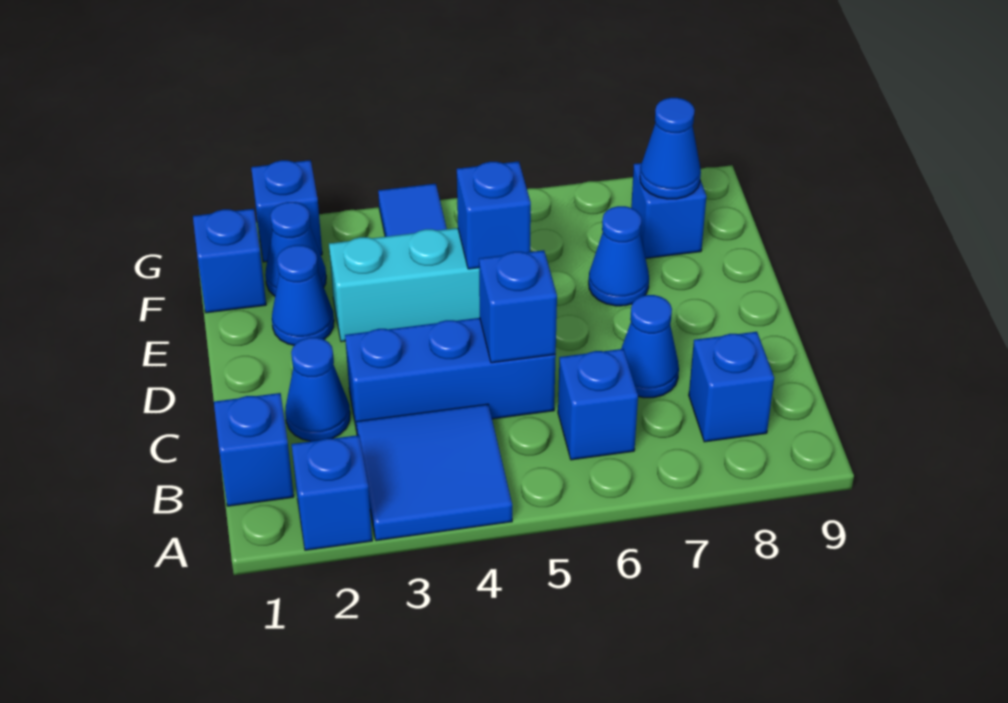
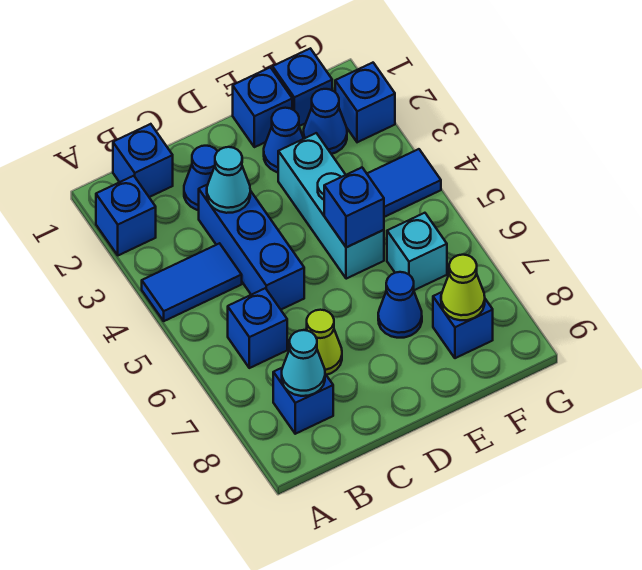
blue 2x2 tile [357,404,512,541] -> blue 1x2 tile [142,243,242,321]
none -> cyan 1x1 cone [282,330,325,396]
none -> cyan 1x1 cone [207,147,250,213]
blue 1x1 brick [479,250,557,363] -> blue 1x1 brick moved to [233,67,292,147]
blue 1x1 cone [621,295,679,398] -> lime 1x1 cone [306,310,342,375]
none -> cyan 1x1 brick [387,213,447,290]
blue 1x1 cone [640,98,701,199] -> lime 1x1 cone [441,255,485,320]

